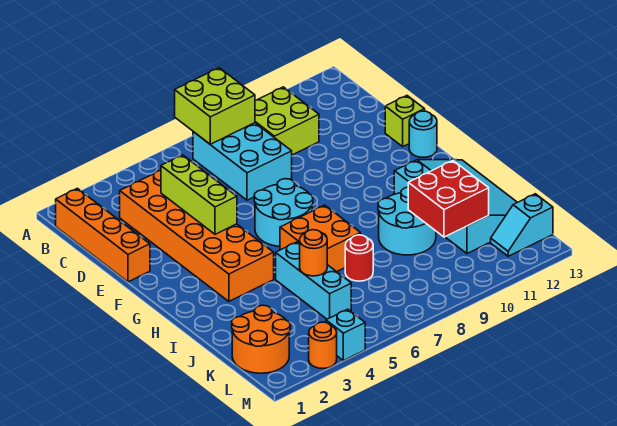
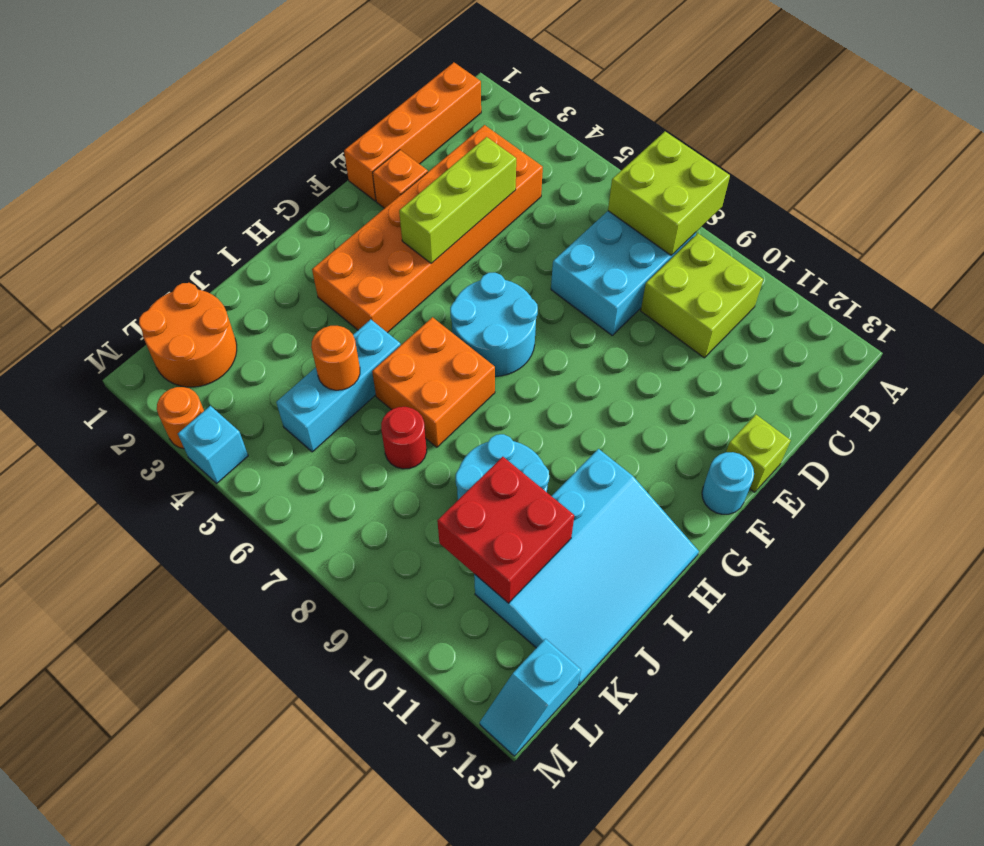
none -> orange 1x1 brick [373,150,428,208]
cyan 1x2 slope [491,194,553,256] -> cyan 1x2 slope turned to [480,639,581,756]

